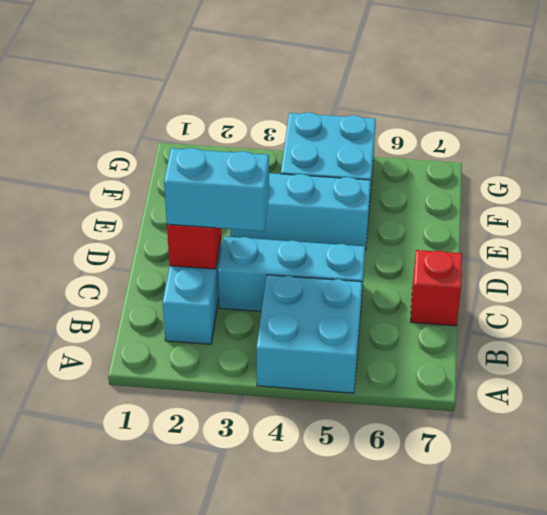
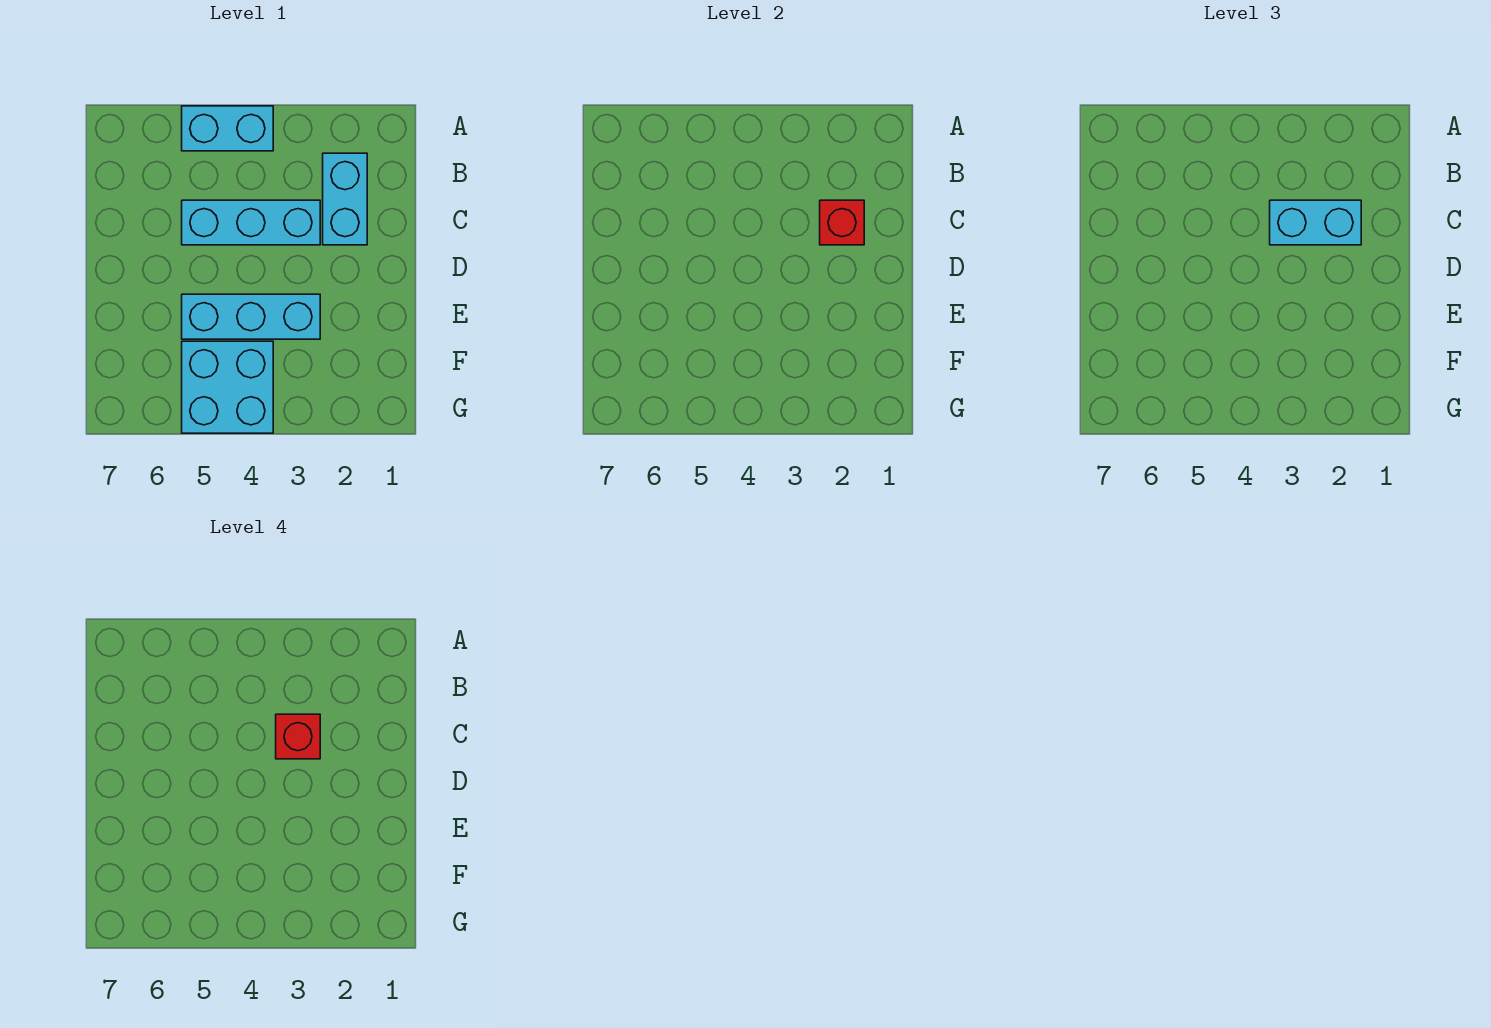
cyan 2x2 brick [257,275,362,393] -> cyan 1x2 brick [182,106,273,151]
red 1x1 brick [411,250,462,326] -> red 1x1 brick moved to [276,714,320,759]

